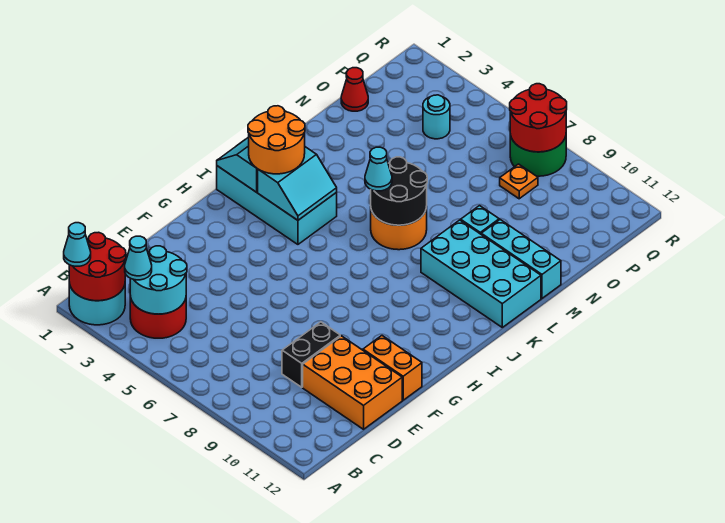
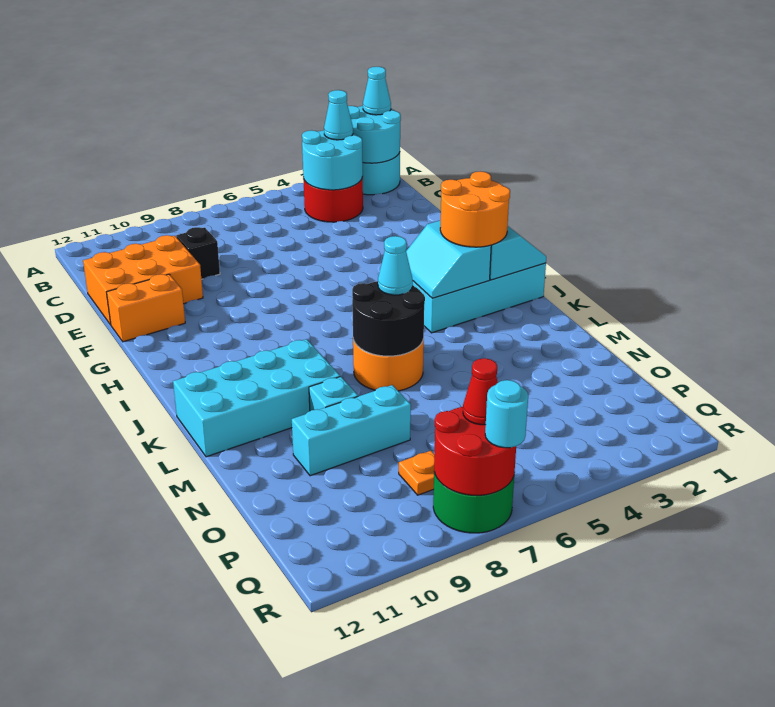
red 2x2 round brick [69,232,126,301] -> cyan 2x2 round brick [348,106,401,163]
black 1x2 brick [282,322,340,387] -> black 1x1 brick [176,227,220,279]
cyan 1x3 brick [481,220,561,298] -> cyan 1x3 brick moved to [292,385,411,476]
red 1x1 cone [341,68,368,111] -> red 1x1 cone moved to [463,358,498,425]
cyan 1x1 round brick [423,95,450,139] -> cyan 1x1 round brick moved to [485,380,528,448]

